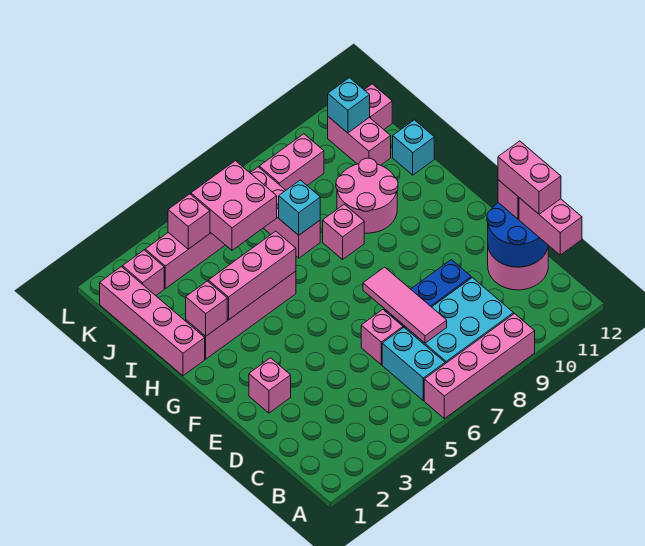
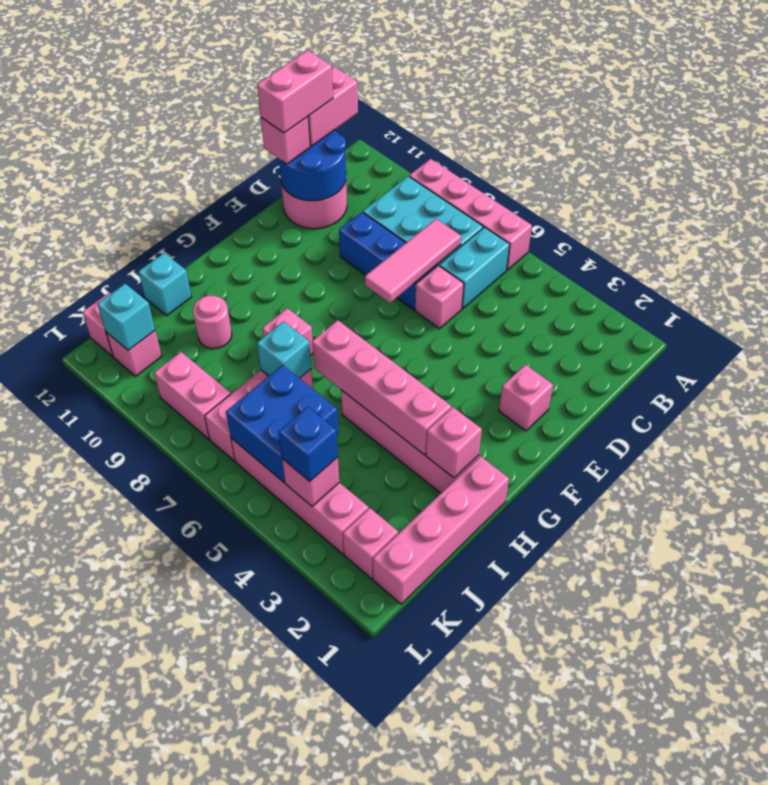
pink 1x3 brick [209,231,296,320] -> pink 1x4 brick [312,320,451,454]
pink 2x2 round brick [336,158,398,233] -> pink 1x1 round brick [193,296,232,349]
pink 2x2 brick [191,161,277,250] -> blue 2x2 brick [226,365,339,482]
pink 1x2 brick [328,117,391,165] -> pink 1x1 brick [106,331,162,376]
none -> blue 1x1 brick [279,407,338,481]

